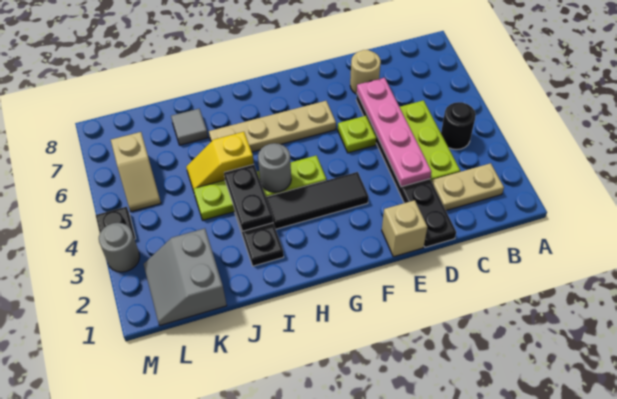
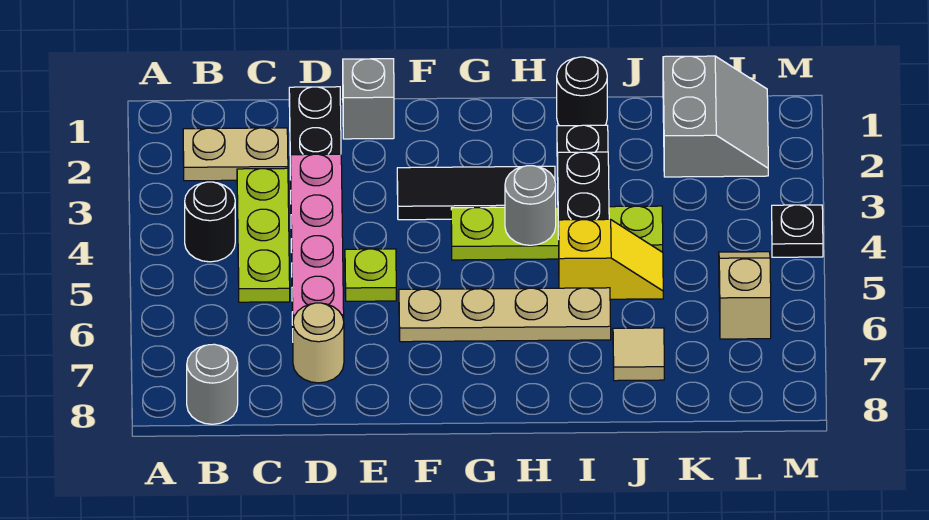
tan 1x1 brick [382,200,427,257] -> grey 1x1 brick [343,59,394,139]
none -> black 1x1 round brick [557,57,607,126]
grey 1x1 tile [171,109,208,145] -> tan 1x1 tile [613,328,664,381]
grey 1x1 round brick [99,223,140,272] -> grey 1x1 round brick moved to [187,344,238,424]

